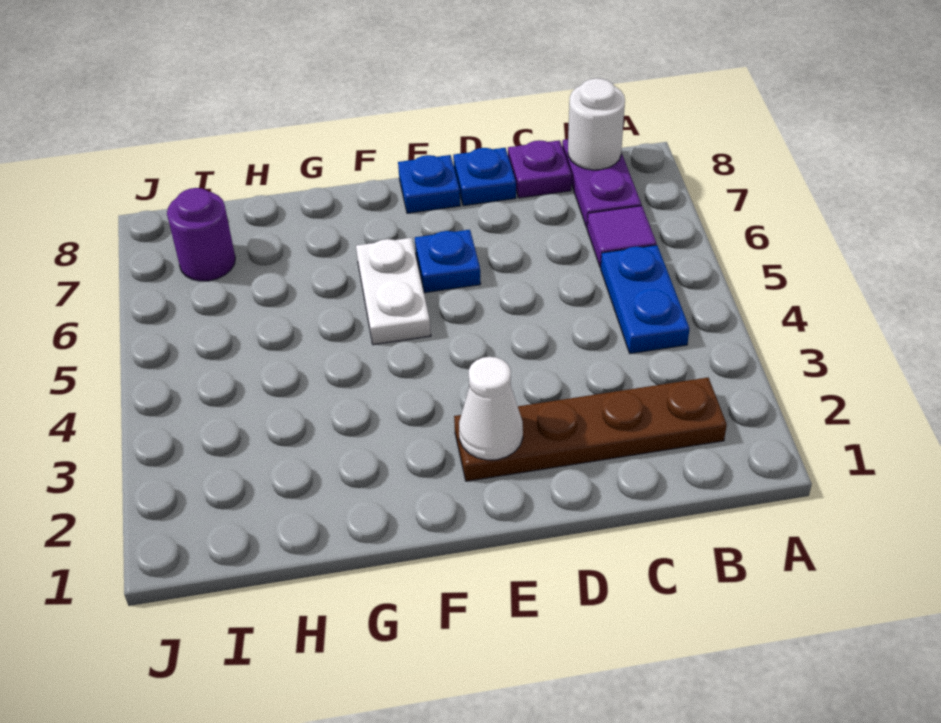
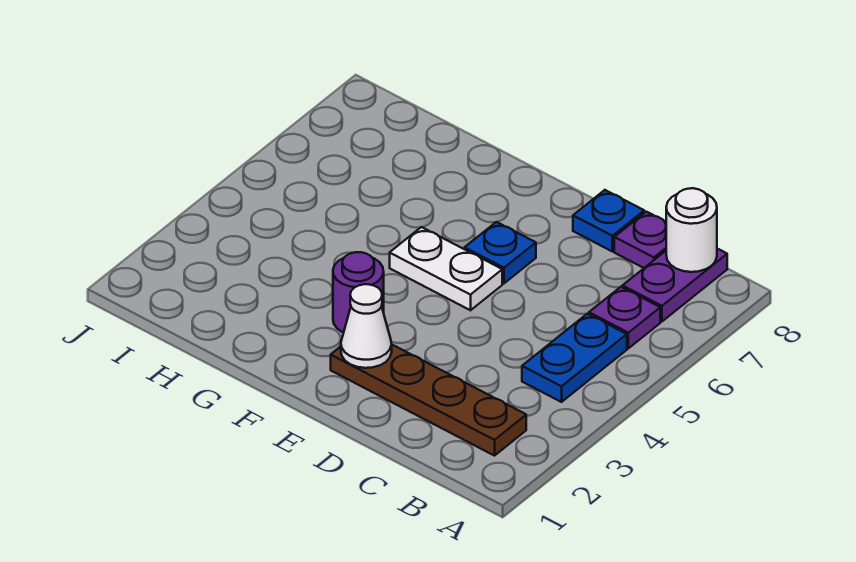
purple 1x1 tile [587,206,657,268] -> purple 1x1 plate [589,287,660,348]
blue 1x1 plate [398,155,460,213] -> none
white 1x2 plate [356,238,431,345] -> white 1x2 plate turned to [390,227,502,310]
purple 1x1 round brick [167,188,235,281] -> purple 1x1 round brick moved to [333,252,384,333]

